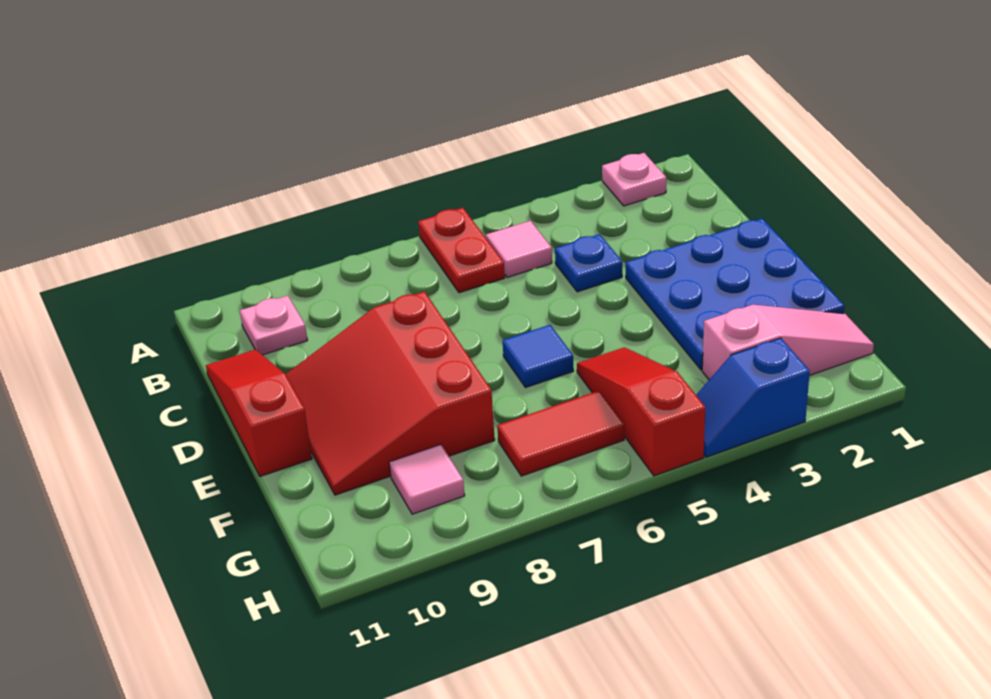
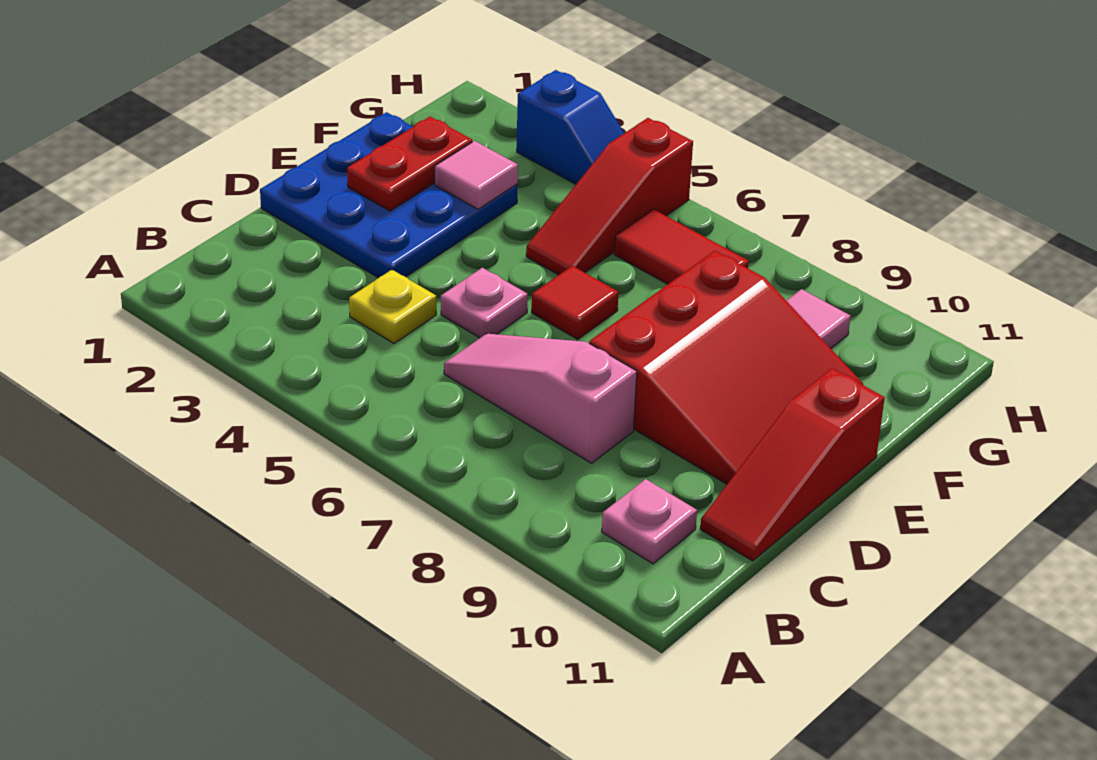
pink 1x1 plate [602,153,666,206] -> pink 1x1 plate moved to [441,268,528,338]
red 1x2 plate [418,208,505,293] -> red 1x2 plate moved to [347,117,472,211]
pink 1x1 tile [486,221,552,278] -> pink 1x1 tile moved to [435,141,518,209]
blue 1x1 plate [555,234,622,292] -> yellow 1x1 plate [349,270,436,344]
blue 1x1 tile [503,325,573,388] -> red 1x1 tile [532,266,619,339]
pink 1x3 slope [702,305,874,380] -> pink 1x3 slope moved to [444,334,637,463]

